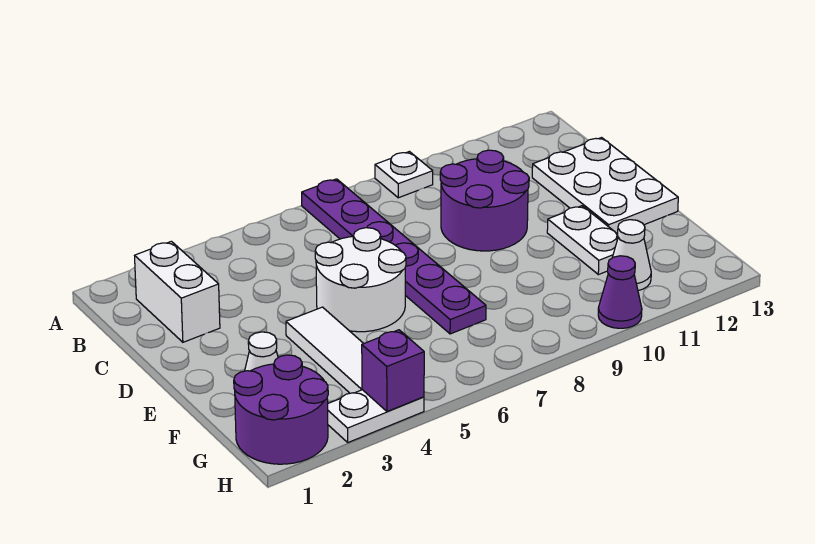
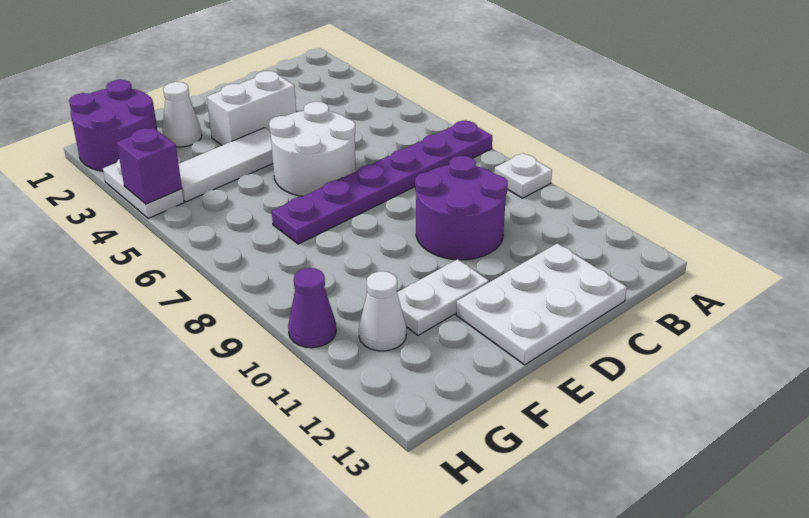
white 1x2 brick [135,241,220,342] -> white 1x2 brick moved to [207,71,296,145]

